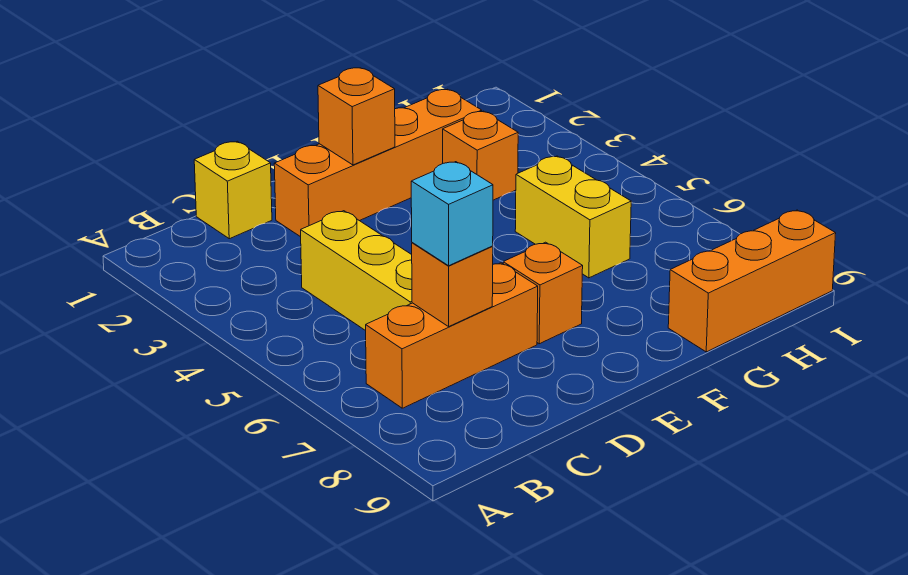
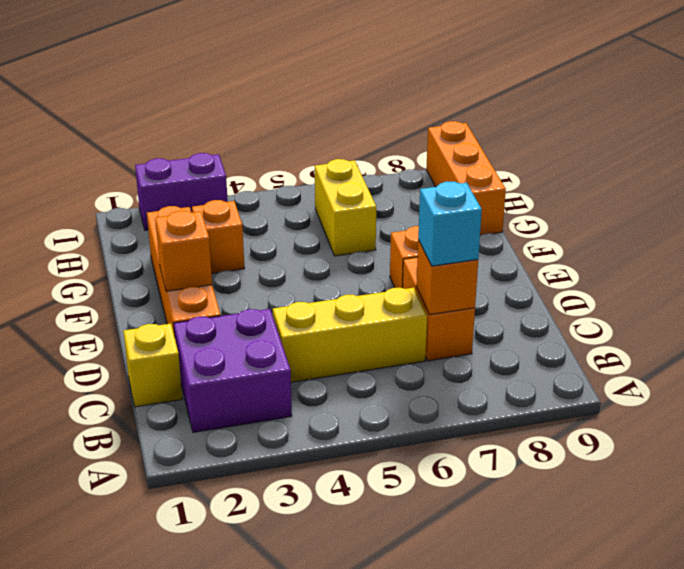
none -> purple 2x2 brick [174,309,292,432]
orange 1x3 brick [366,263,538,408] -> orange 1x2 brick [402,257,475,361]
yellow 1x2 brick [515,156,631,278] -> yellow 1x2 brick turned to [315,159,376,256]
none -> purple 1x2 brick [135,153,228,230]

